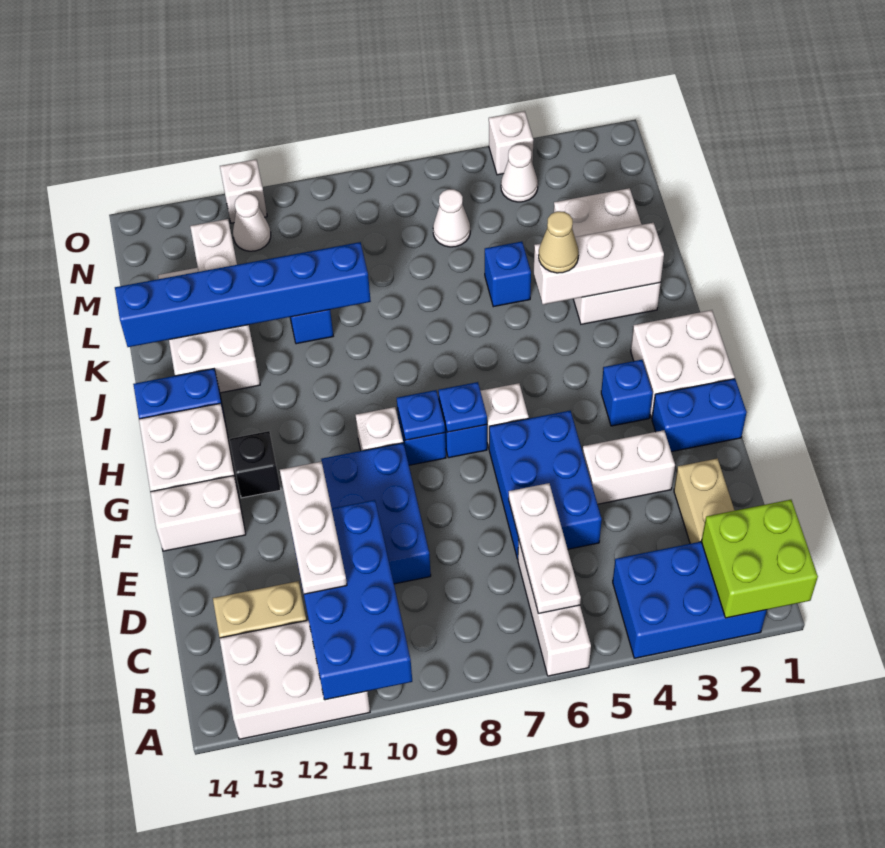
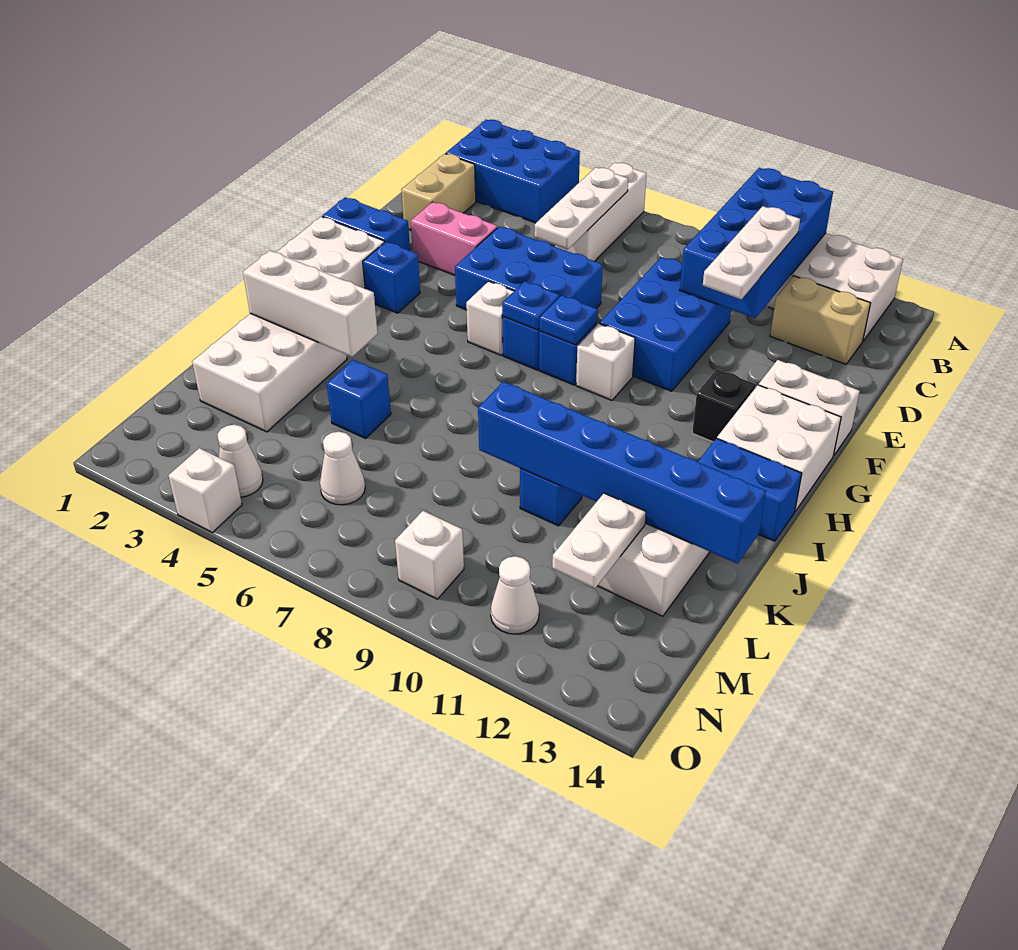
lime 2x2 brick [701,500,818,618] -> none
blue 2x3 brick [489,411,602,559] -> blue 2x3 brick turned to [455,226,603,310]
white 1x2 brick [583,430,675,504] -> pink 1x2 brick [411,202,497,275]
tan 1x1 cone [539,211,579,273] -> none
white 1x1 brick [220,159,267,223] -> white 1x1 brick moved to [395,511,464,599]

